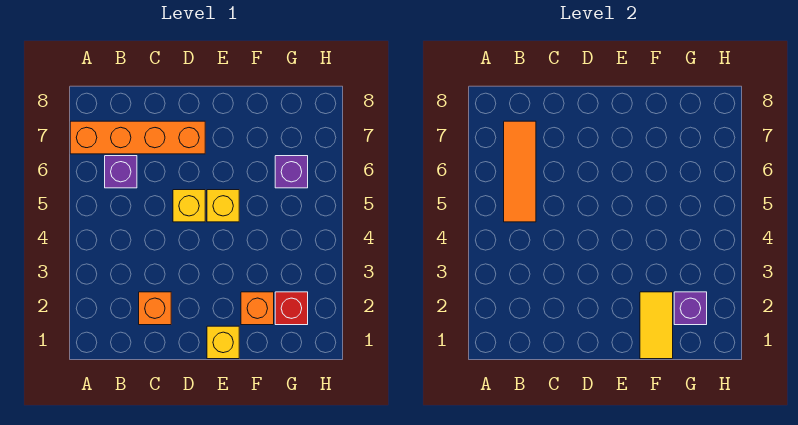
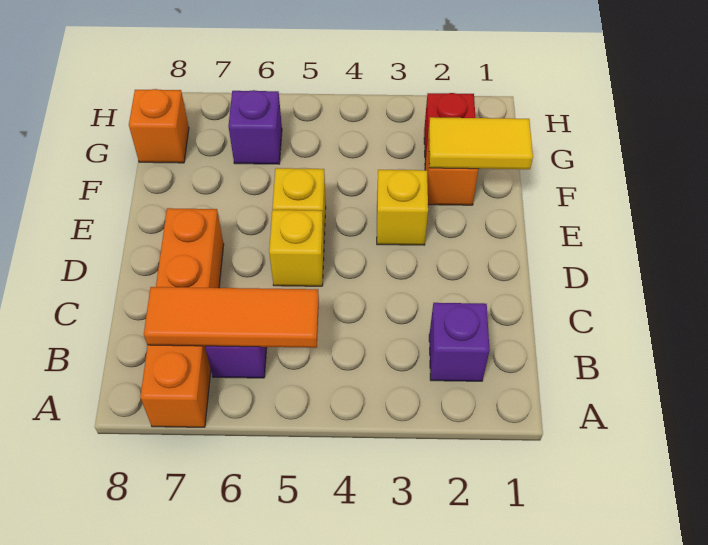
orange 1x1 brick [139,292,171,325] -> orange 1x1 brick moved to [129,89,189,163]
yellow 1x1 brick [207,326,239,359] -> yellow 1x1 brick moved to [377,170,428,245]
purple 1x1 brick [674,292,707,325] -> purple 1x1 brick moved to [429,303,490,381]

